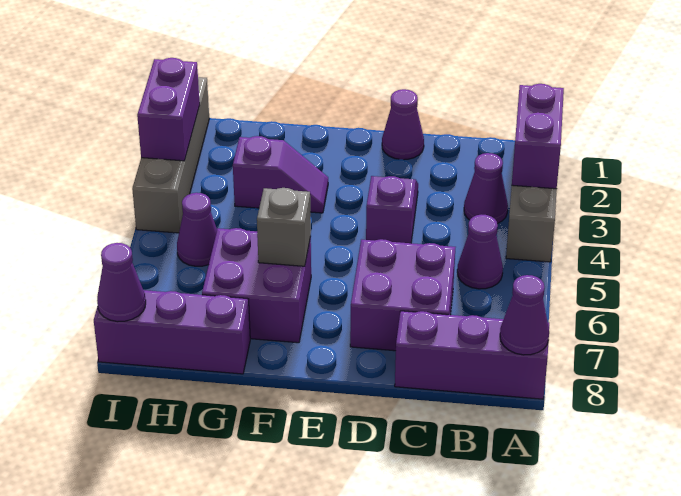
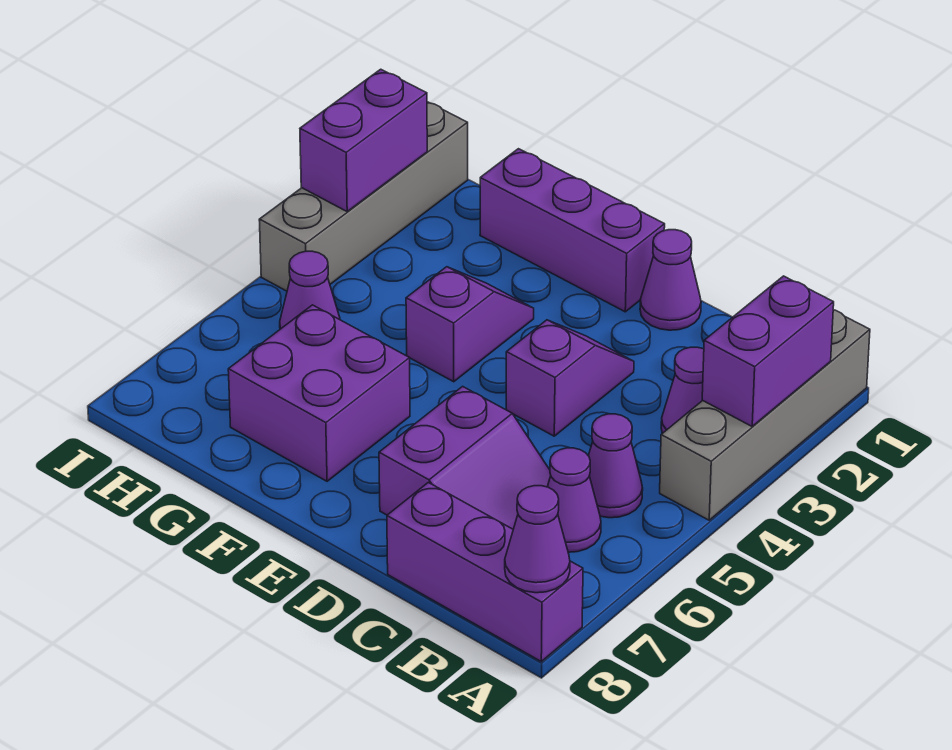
purple 2x2 brick [350,239,455,351] -> purple 2x2 slope [379,386,551,529]
purple 1x2 slope [233,136,328,213] -> purple 1x2 slope turned to [406,267,534,382]
grey 1x1 brick [257,188,311,266] -> none
purple 1x3 brick [94,290,250,374] -> purple 1x3 brick moved to [480,149,665,312]
purple 1x1 cone [97,243,146,322] -> purple 1x1 cone moved to [547,448,601,552]

